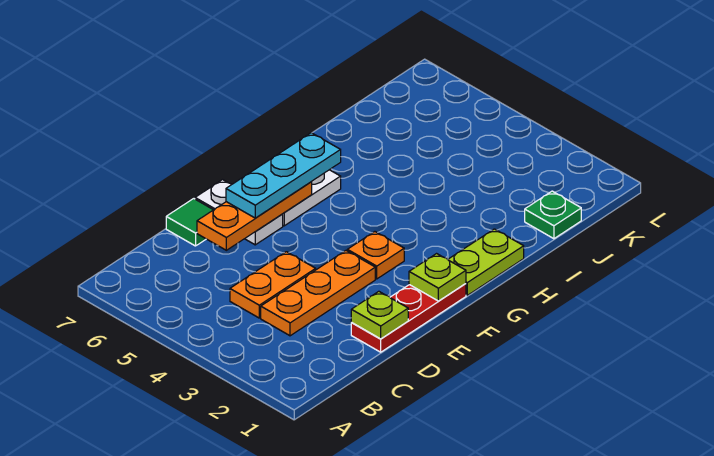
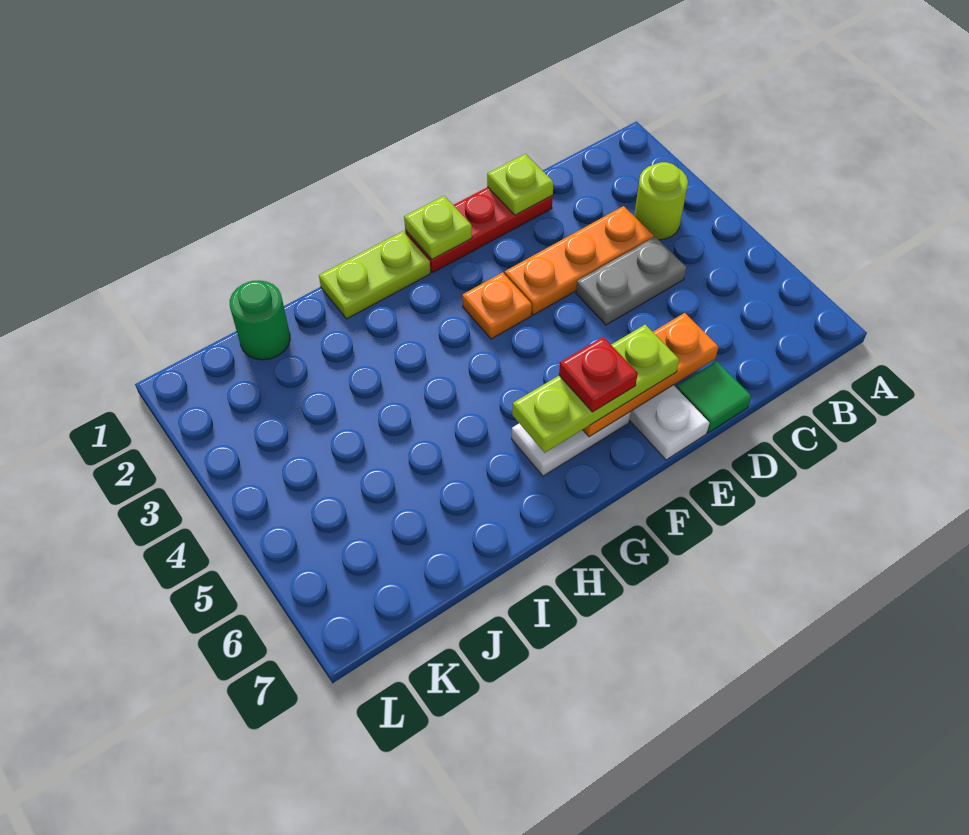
none -> lime 1x1 round brick [634,162,688,240]
orange 1x2 plate [230,252,316,318] -> grey 1x2 plate [576,237,686,325]
cyan 1x3 plate [226,133,341,218] -> lime 1x3 plate [512,325,679,453]
none -> red 1x1 plate [559,337,638,412]
green 1x1 plate [525,191,581,239] -> green 1x1 round brick [230,280,290,360]

